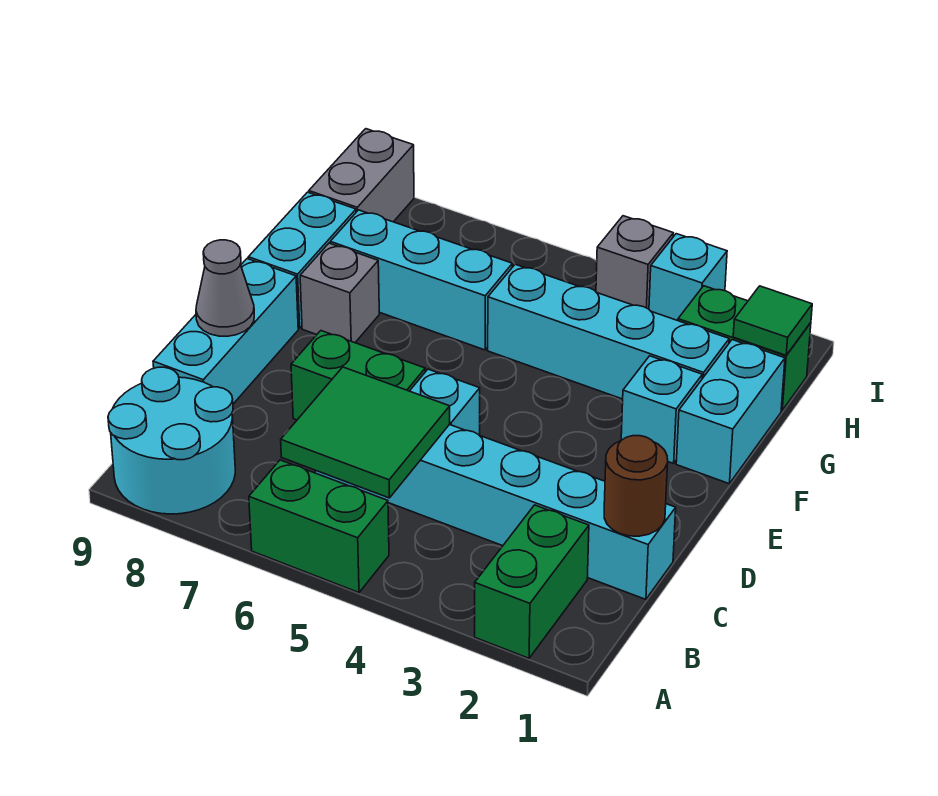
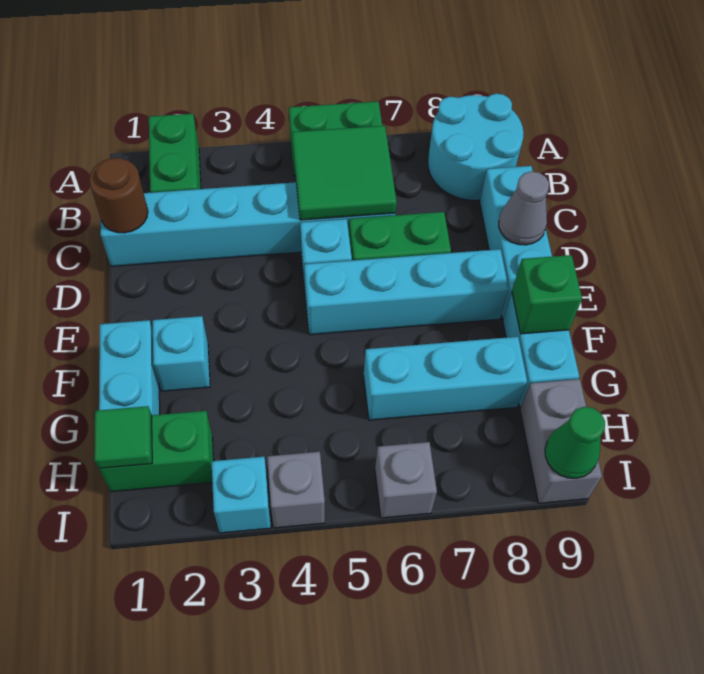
grey 1x1 brick [300,243,379,343] -> grey 1x1 brick moved to [375,442,437,518]
none -> green 1x1 brick [512,255,582,334]
cyan 1x4 brick [488,264,729,399] -> cyan 1x4 brick moved to [304,249,509,335]
none -> green 1x1 cone [545,407,605,478]

